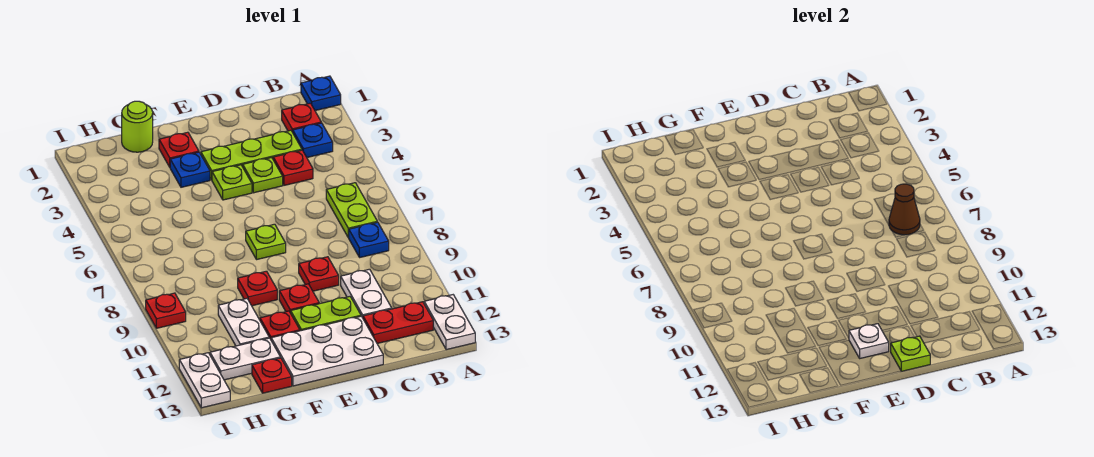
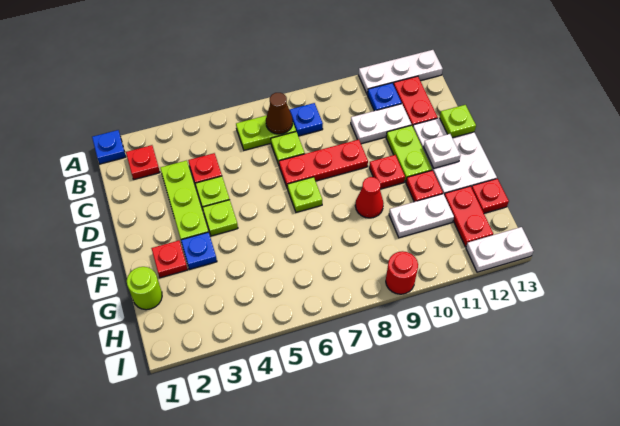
white 1x2 plate [424,295,475,350] -> white 1x3 plate [359,50,443,94]
blue 1x1 plate [293,123,333,157] -> blue 1x1 plate moved to [367,83,402,111]
none -> lime 1x1 plate [271,132,305,164]
red 1x1 plate [299,257,339,291] -> red 1x3 plate [279,140,368,188]
red 1x1 plate [238,271,277,306] -> red 1x1 cone [355,177,384,218]
white 1x2 plate [210,338,280,380] -> red 1x2 plate [444,186,493,247]
red 1x1 plate [146,293,186,328] -> red 1x1 round brick [386,251,418,294]

